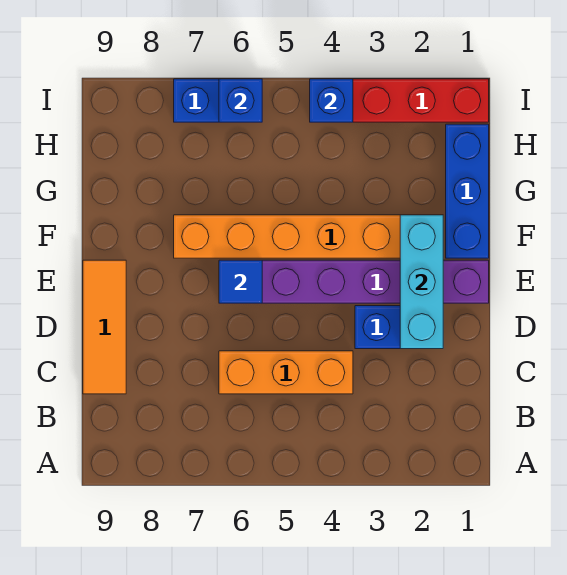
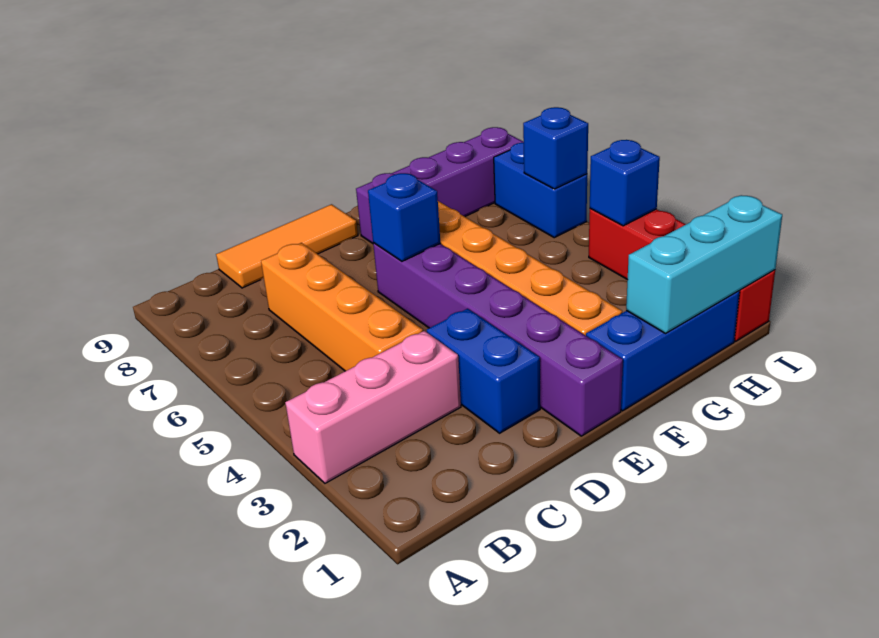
none -> pink 1x3 brick [285,331,461,483]
orange 1x3 brick [219,351,353,394] -> orange 1x4 brick [261,243,423,371]
cyan 1x3 brick [400,215,443,349] -> cyan 1x3 brick moved to [626,195,782,333]
blue 1x1 tile [219,260,262,303] -> blue 1x1 brick [368,173,440,261]
none -> purple 1x4 brick [356,127,523,243]

